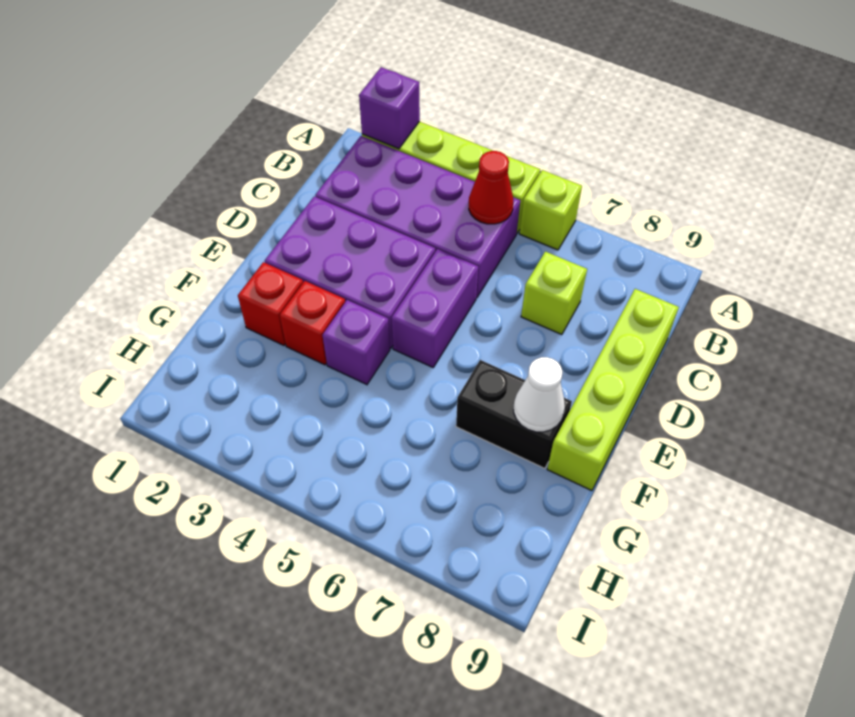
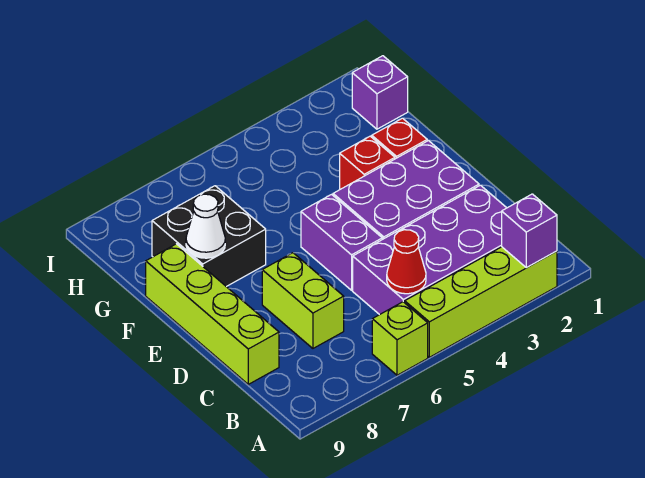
lime 1x1 brick [521,252,587,335] -> lime 1x2 brick [262,253,344,348]
purple 1x1 brick [322,300,390,385] -> purple 1x1 brick moved to [352,56,408,129]
black 1x2 brick [456,360,572,468] -> black 2x2 brick [152,186,266,287]

